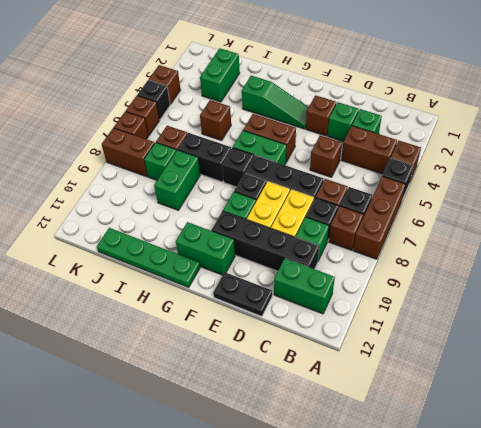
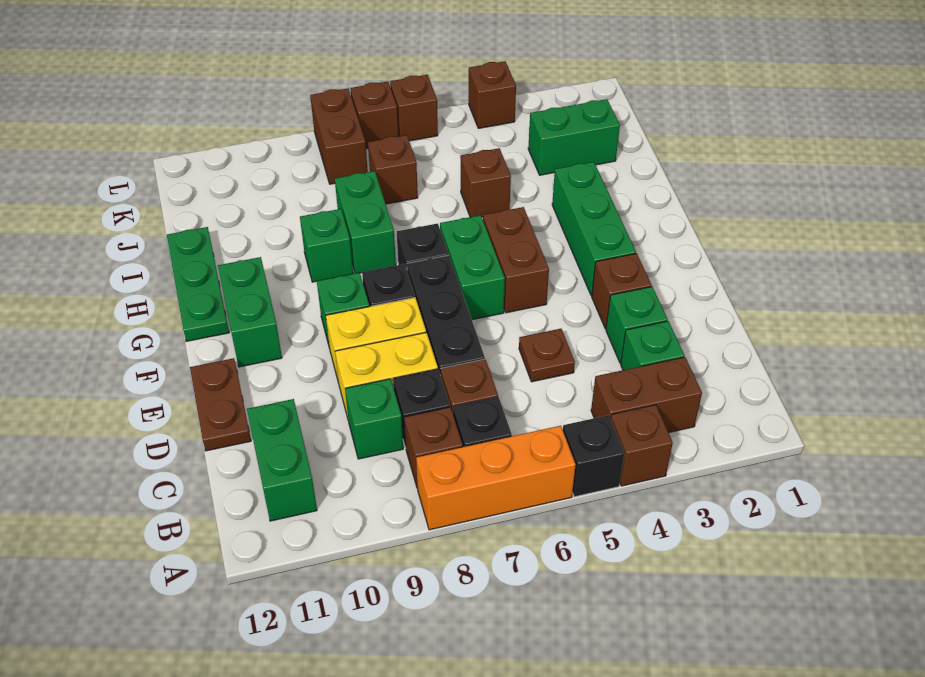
brown 1x3 brick [353,176,405,259] -> orange 1x3 brick [416,426,576,530]
brown 1x2 brick [341,126,397,174] -> brown 1x2 brick turned to [591,357,702,433]
black 1x4 brick [212,211,319,271] -> none
brown 1x1 brick [310,135,342,177] -> brown 1x1 plate [519,329,575,382]
black 1x2 plate [213,272,272,316] -> brown 1x2 plate [190,358,251,451]
green 1x3 slope [242,76,309,129] -> green 1x3 brick [552,162,636,296]
green 1x4 plate [97,228,200,287] -> green 1x3 plate [167,227,229,341]
black 1x2 brick [178,133,231,182] -> none
green 1x2 brick [154,150,200,210] -> green 1x2 brick turned to [335,171,396,273]
green 1x1 brick [144,143,176,180] -> green 1x1 brick moved to [300,209,353,282]
black 1x1 brick [137,80,170,120] -> none

